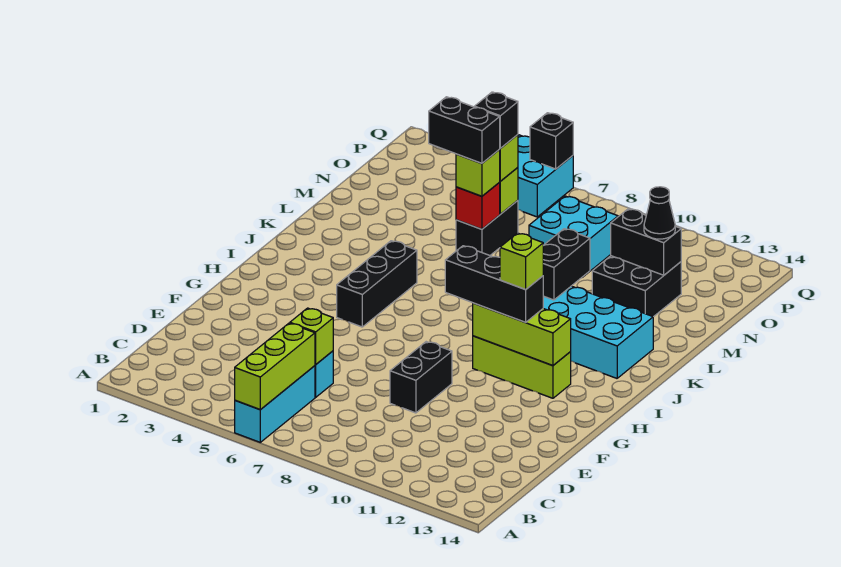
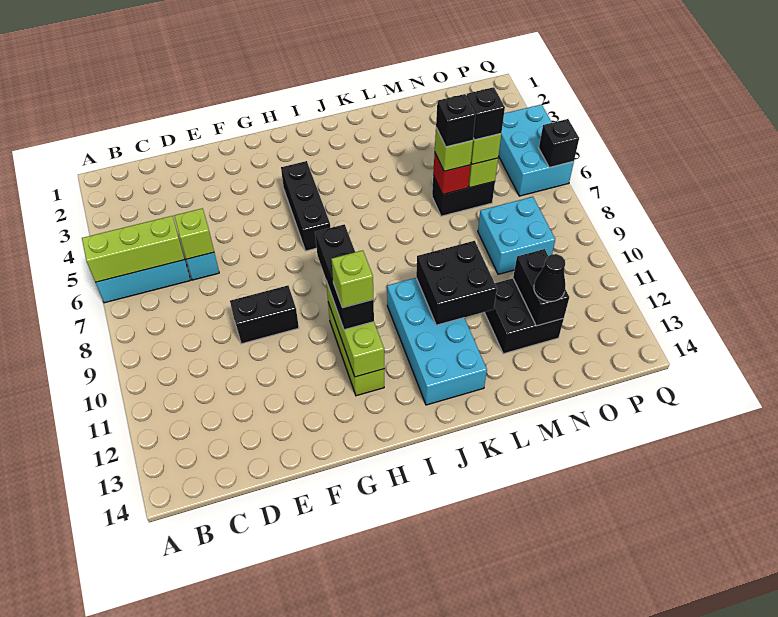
black 1x3 brick [337,241,417,327] -> black 1x3 brick turned to [281,161,330,251]
black 1x2 brick [543,229,590,300] -> black 2x2 brick [416,241,497,325]
black 1x2 brick [429,97,500,163] -> black 1x1 brick [436,94,476,147]

